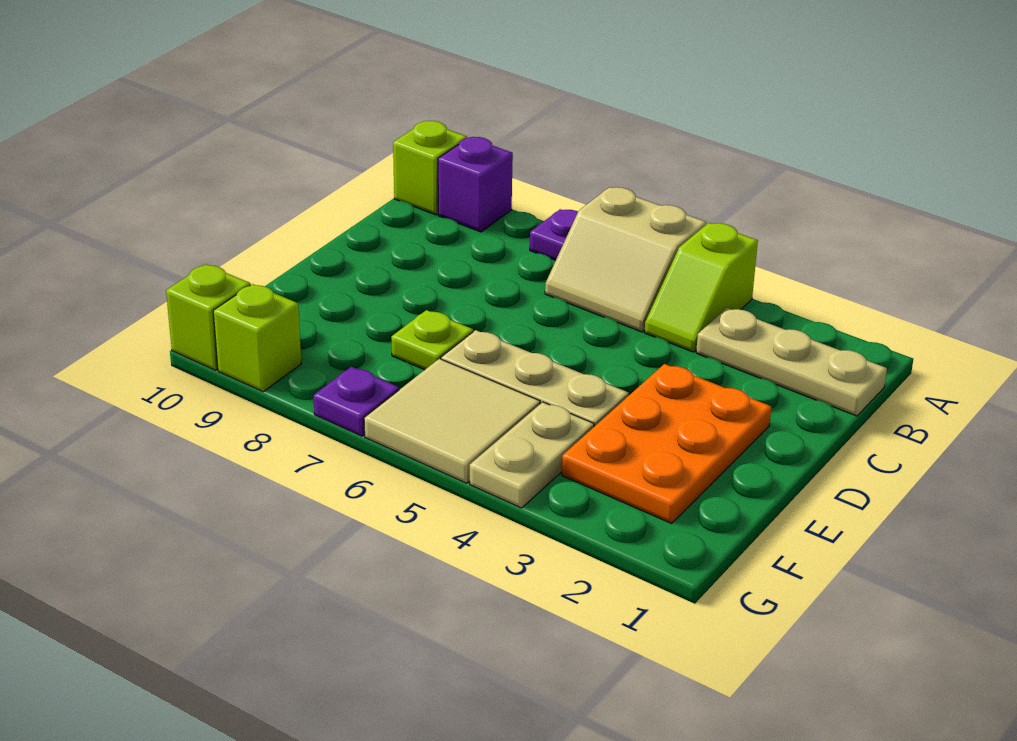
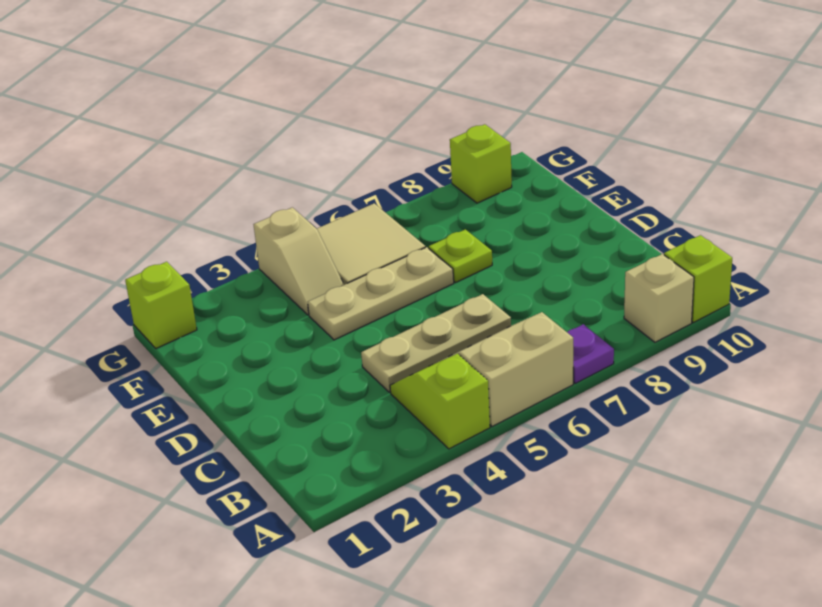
purple 1x1 brick [438,137,513,232] -> tan 1x1 brick [624,254,694,342]
tan 1x3 plate [696,308,887,416] -> tan 1x3 plate moved to [361,294,511,392]
orange 2x3 plate [562,364,771,524] -> none
tan 1x2 plate [470,402,594,508] -> tan 1x2 slope [254,207,344,315]
purple 1x1 plate [314,367,399,436] -> none
lime 1x1 brick [166,264,250,370] -> lime 1x1 brick moved to [125,262,197,348]

